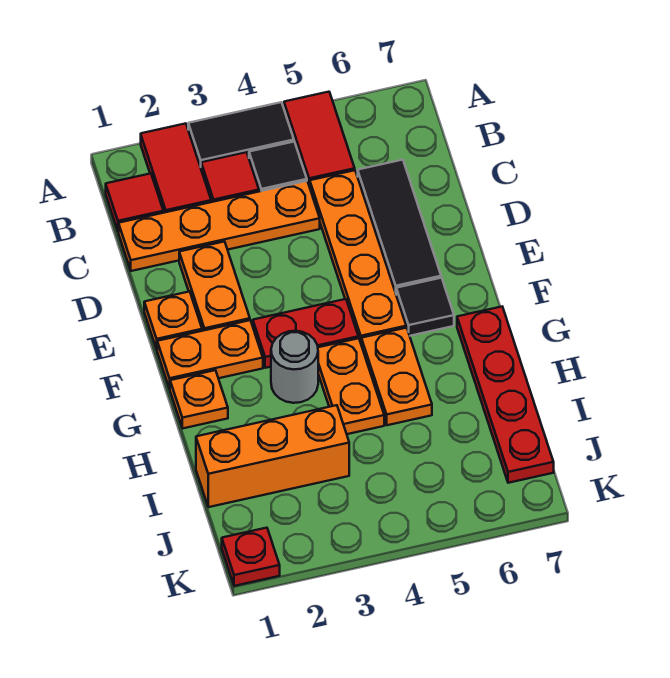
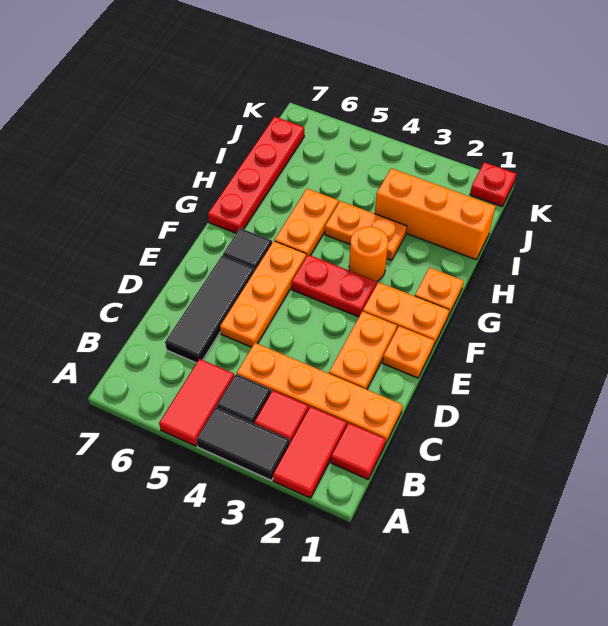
orange 1x4 plate [310,170,406,342] -> orange 1x3 plate [220,241,306,347]
grey 1x1 round brick [271,331,318,403] -> orange 1x1 round brick [349,226,388,282]
orange 1x2 plate [318,338,384,434] -> orange 1x2 plate turned to [325,201,407,260]

